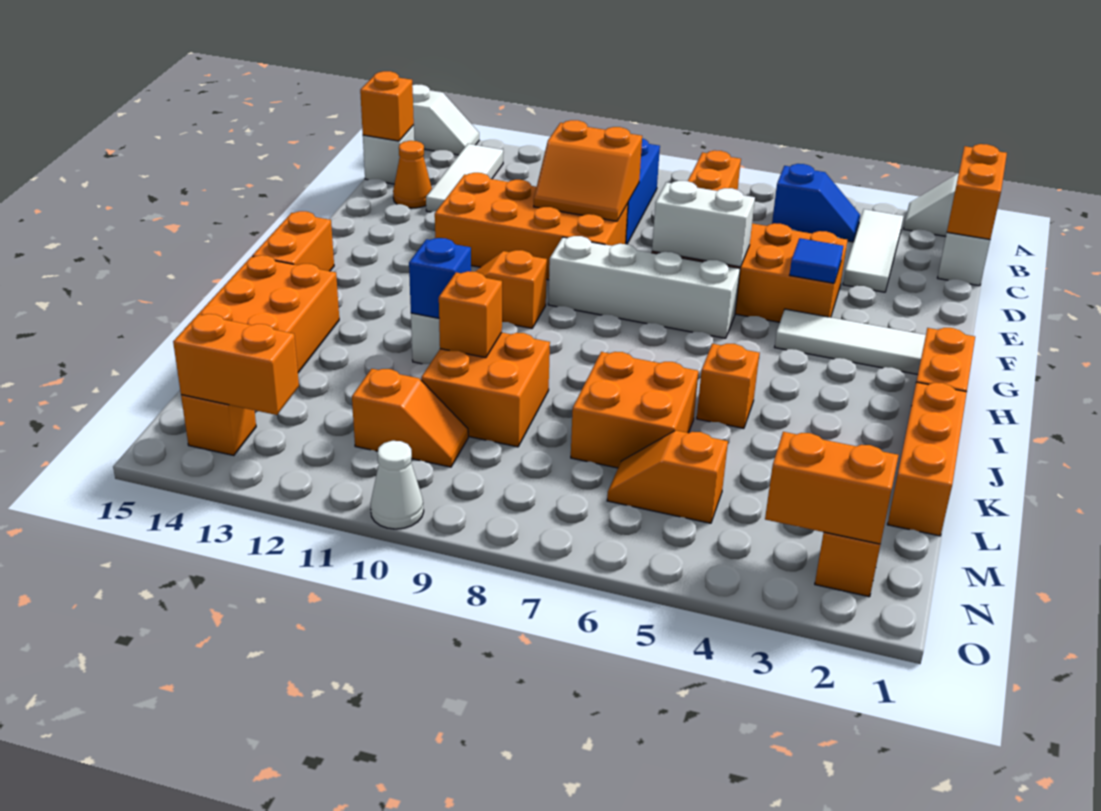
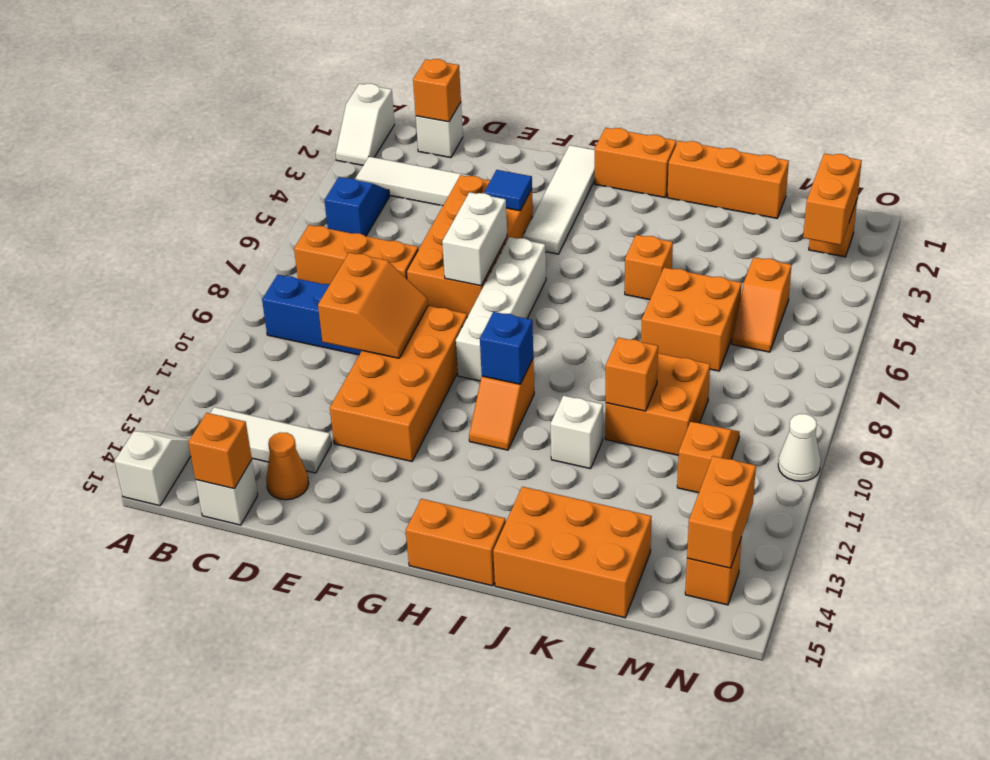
orange 1x2 brick [947,144,1007,239] -> orange 1x1 brick [413,59,461,122]
blue 1x1 brick [409,238,471,318] -> blue 1x1 brick moved to [480,312,533,384]

